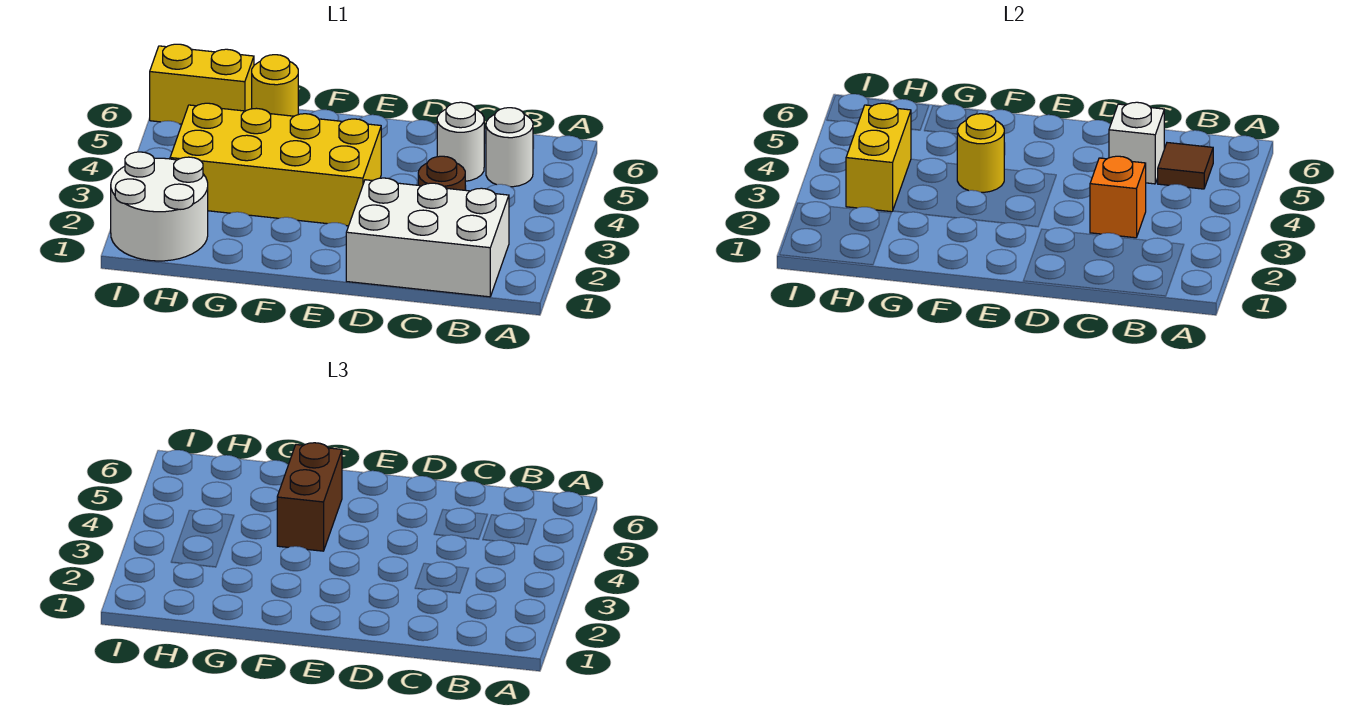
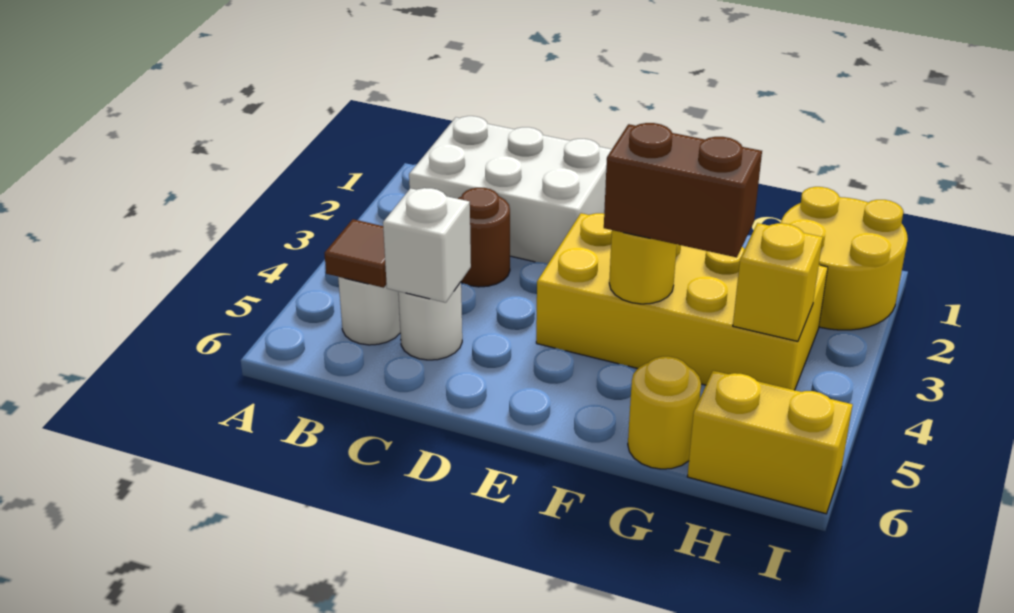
orange 1x1 brick [1090,156,1146,238] -> none
brown 1x2 brick [277,443,342,551] -> brown 1x2 brick turned to [604,123,762,257]
white 2x2 round brick [111,152,208,261] -> yellow 2x2 round brick [781,187,908,330]
yellow 1x2 brick [846,103,911,212] -> yellow 1x1 brick [733,223,823,341]

